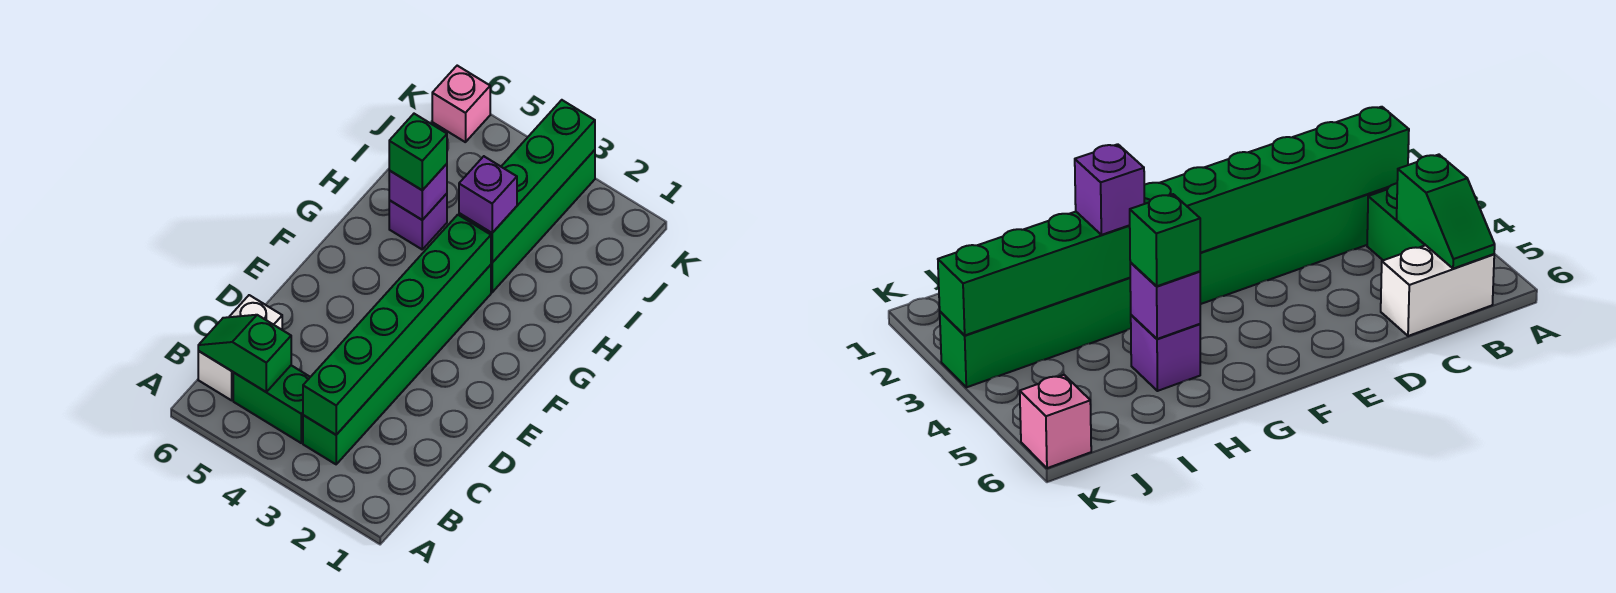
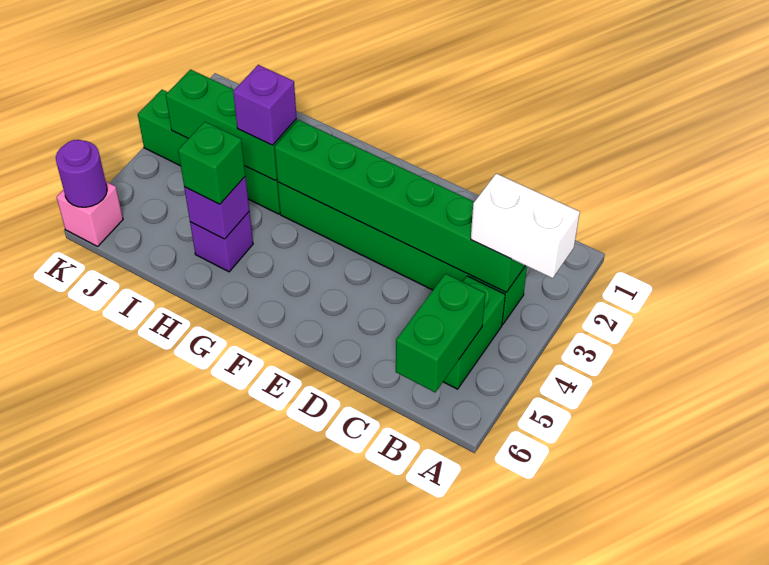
green 1x2 slope [198,315,291,392] -> green 1x2 brick [396,274,485,392]
white 1x2 brick [198,295,282,400] -> white 1x2 brick moved to [471,174,580,278]
green 1x4 brick [459,100,595,263] -> green 1x3 brick [166,70,297,181]
none -> purple 1x1 round brick [56,140,107,207]

